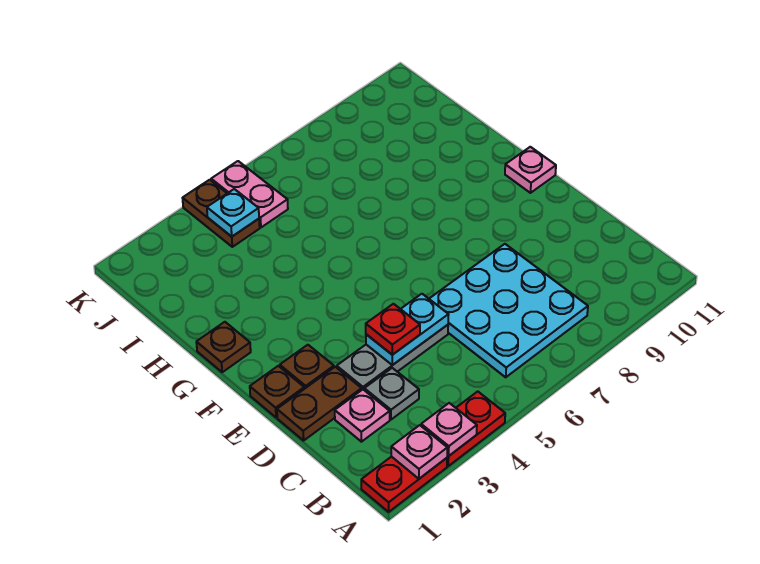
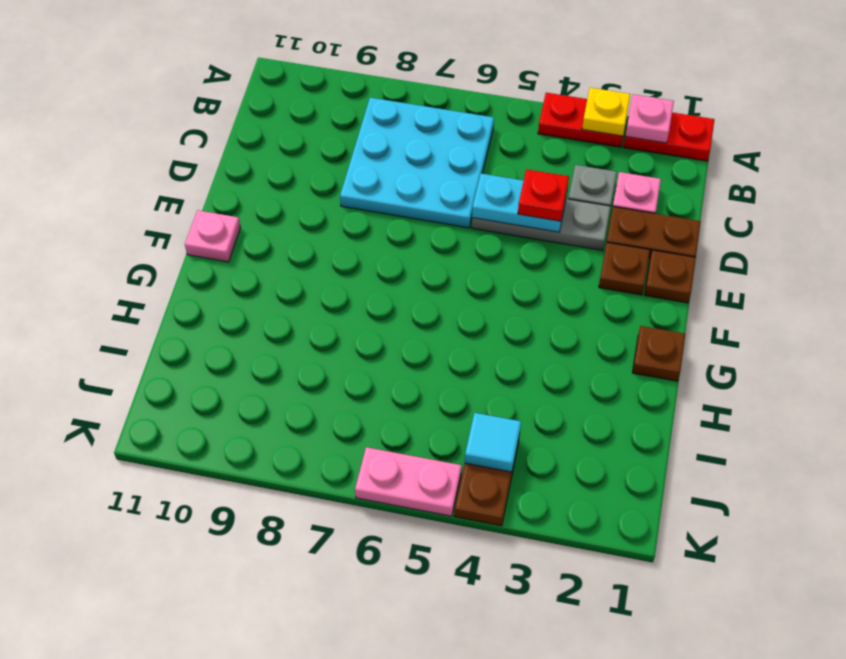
pink 1x1 plate [421,403,477,456] -> yellow 1x1 plate [582,88,631,136]
cyan 1x1 plate [207,189,259,237] -> cyan 1x1 tile [465,413,521,472]
pink 1x2 plate [211,161,288,227] -> pink 1x2 plate turned to [355,447,462,516]

